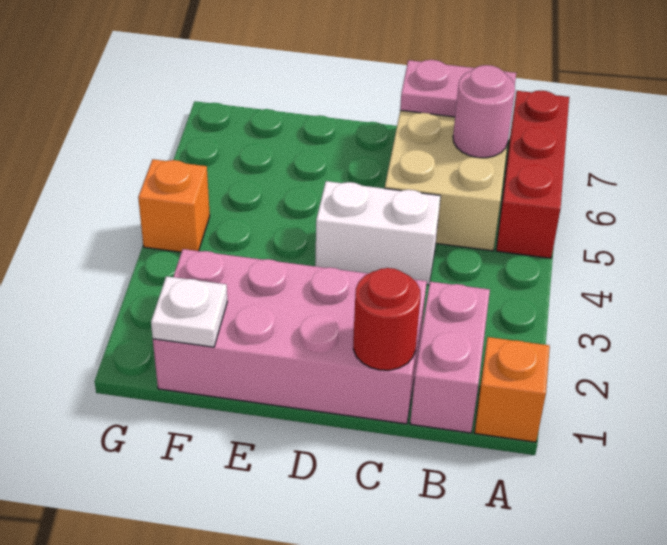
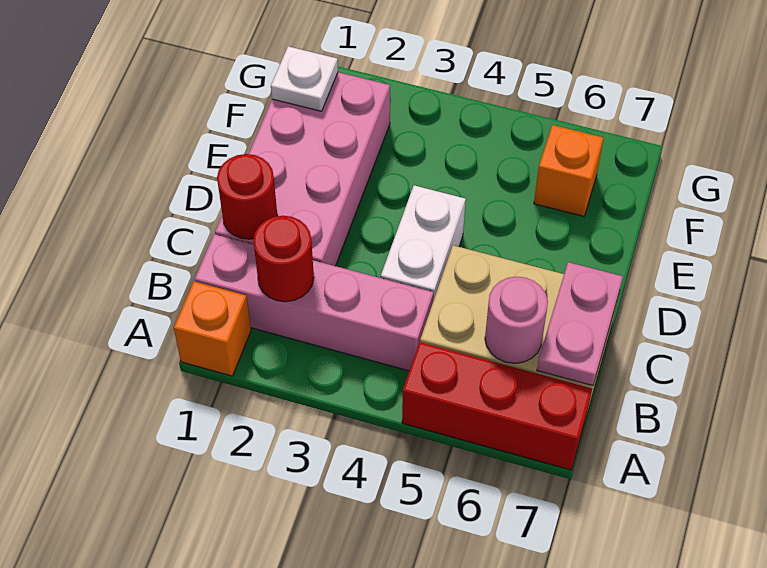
pink 1x2 brick [410,282,490,433] -> pink 1x4 brick [195,234,434,371]
none -> red 1x1 round brick [253,216,314,302]
orange 1x1 brick [138,159,210,252] -> orange 1x1 brick moved to [534,125,603,216]

